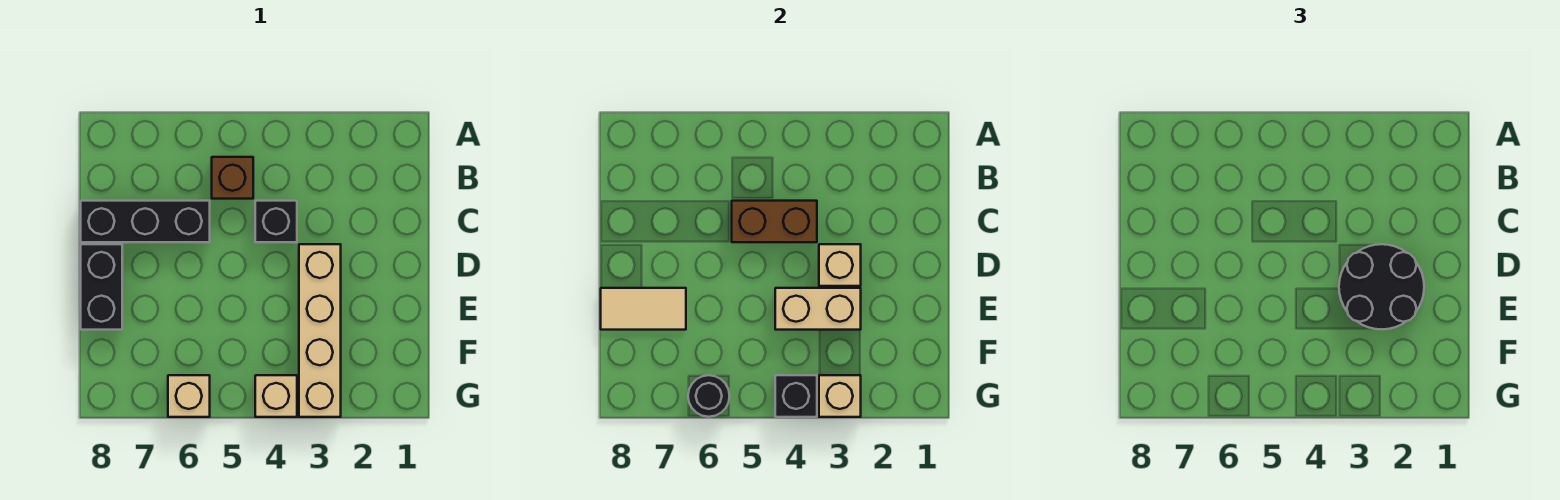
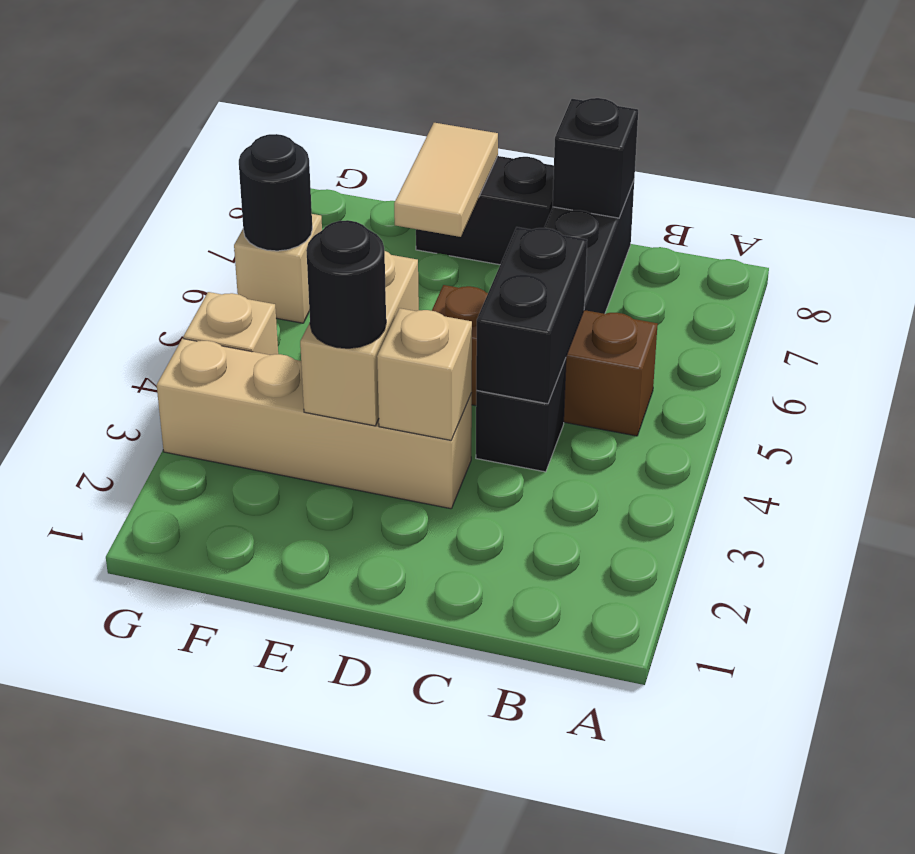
brown 1x1 brick [212,157,253,199] -> brown 1x3 brick [432,285,658,436]
brown 1x2 brick [732,201,817,242] -> black 1x2 brick [476,227,587,404]
black 2x2 round brick [1339,244,1424,330] -> black 1x1 round brick [306,220,386,348]
tan 1x1 brick [819,375,861,417] -> none
black 1x1 brick [775,375,817,417] -> black 1x1 brick moved to [553,98,638,218]

